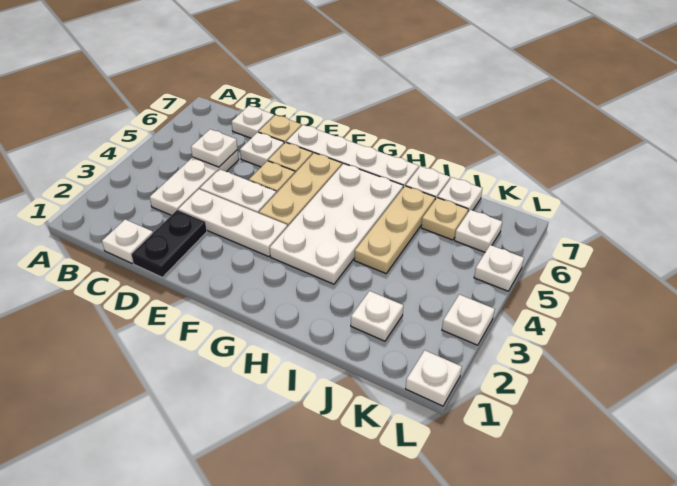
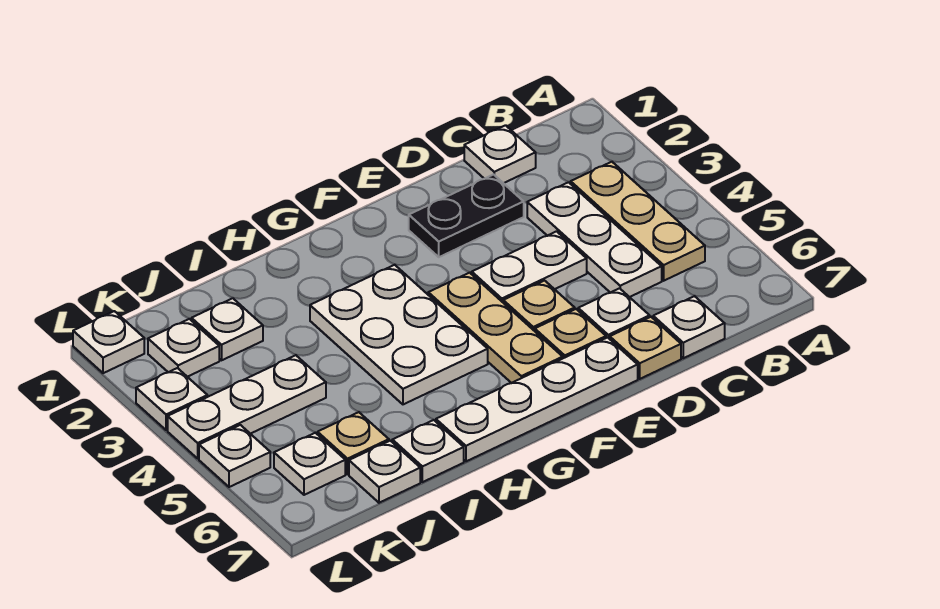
white 1x1 plate [191,129,238,167] -> white 1x1 plate moved to [148,319,219,377]
black 1x2 plate [131,210,207,277] -> black 1x2 plate turned to [409,175,524,257]
white 1x3 plate [178,189,288,257] -> white 1x3 plate moved to [168,355,326,458]
white 2x4 plate [270,164,403,284] -> white 2x3 plate [310,265,488,404]
tan 1x3 plate [354,186,435,273] -> tan 1x3 plate moved to [571,162,705,281]

